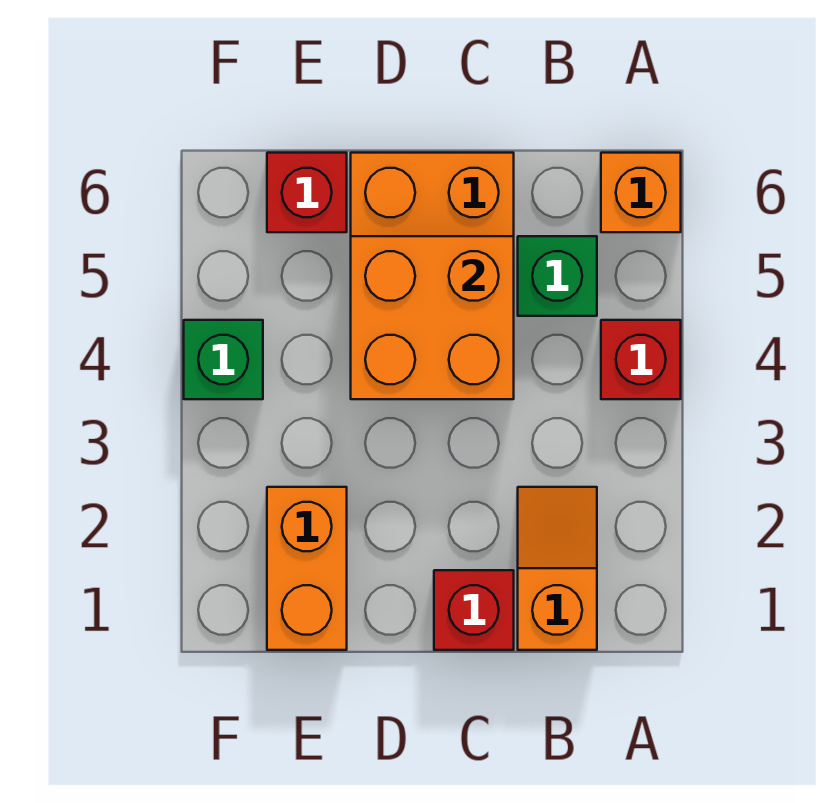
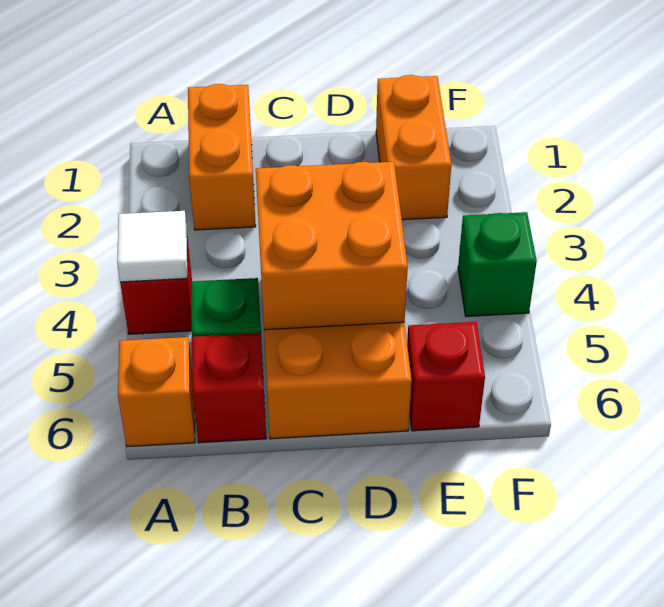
none -> white 1x1 tile [117,211,187,282]
orange 1x2 slope [518,487,597,650] -> orange 1x2 brick [188,84,256,230]
red 1x1 brick [434,570,514,650] -> red 1x1 brick moved to [192,333,266,443]

